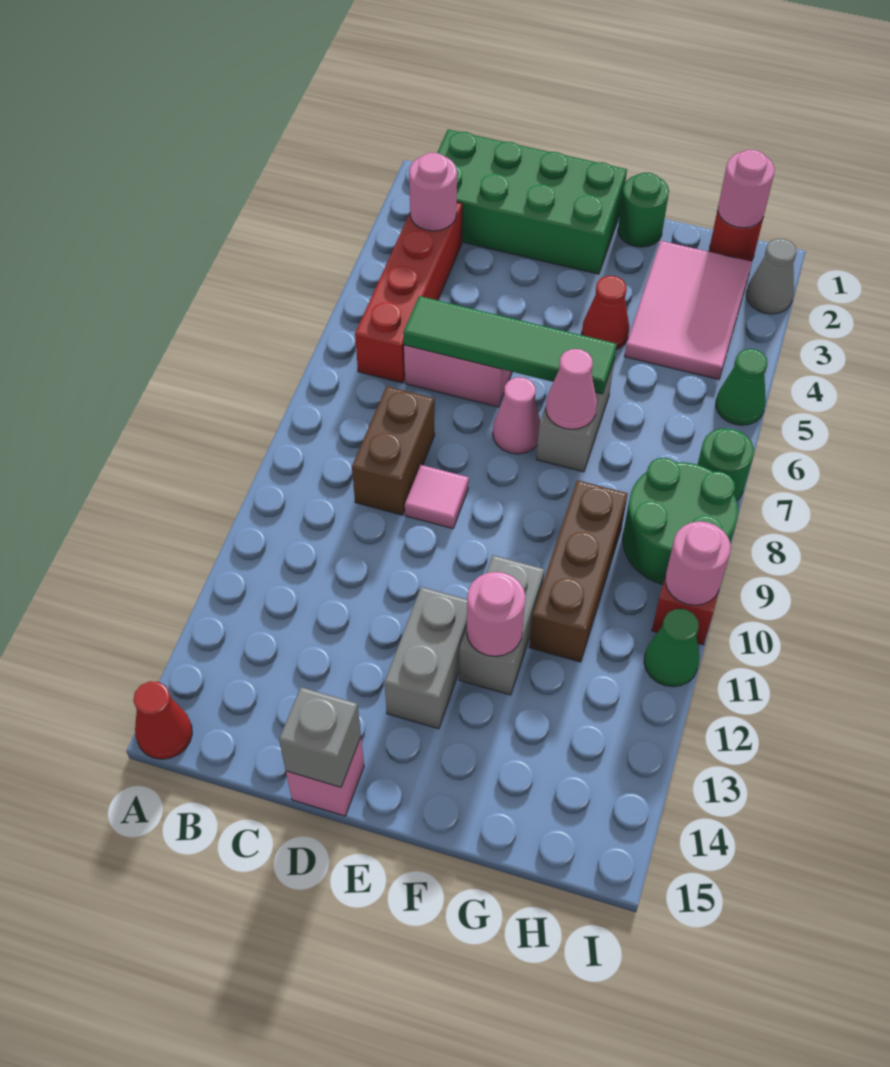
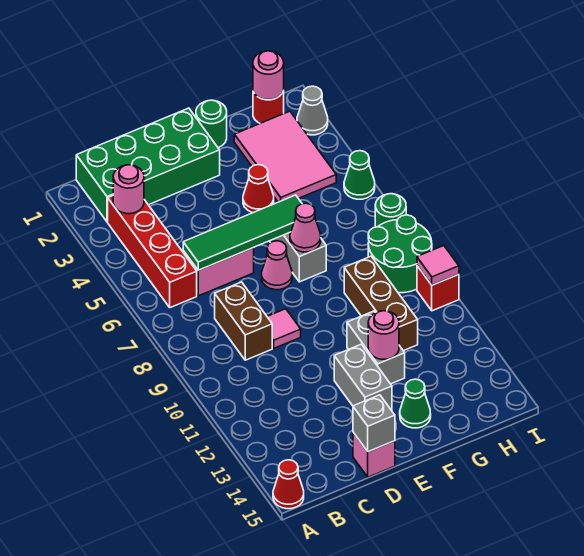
pink 1x1 round brick [665,521,731,605] -> pink 1x1 tile [417,246,459,285]
green 1x1 cone [644,609,699,687] -> green 1x1 cone moved to [400,379,431,428]

